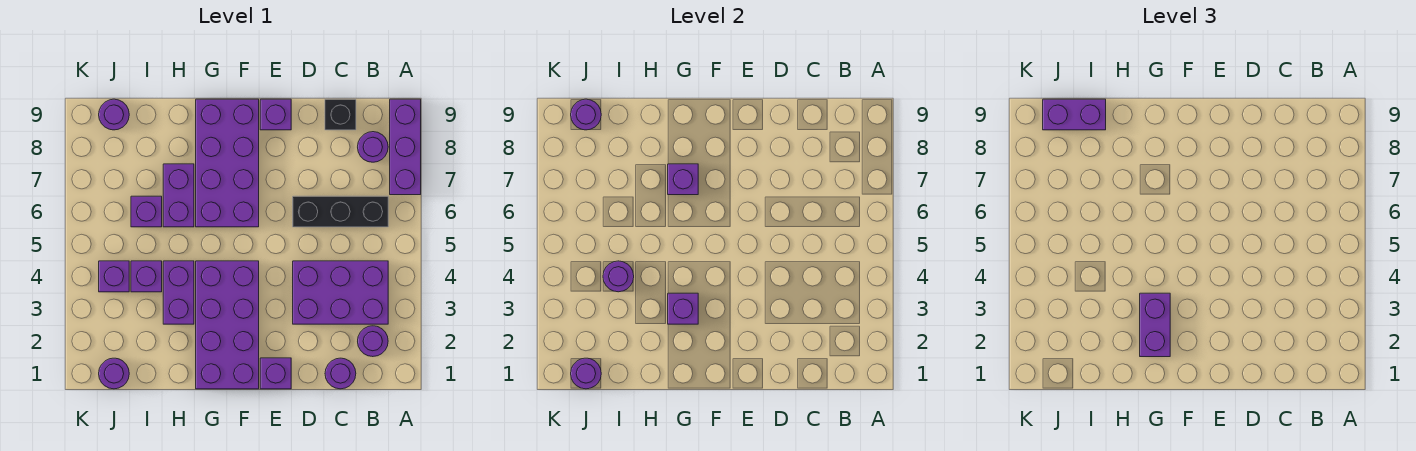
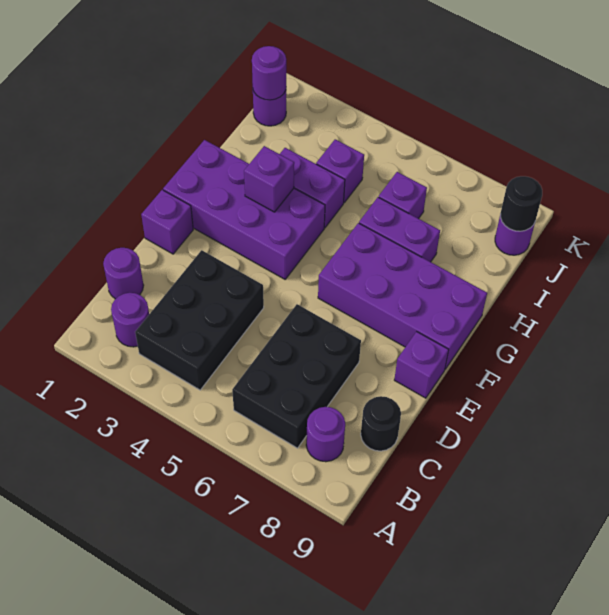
purple 1x3 brick [390,99,421,195] -> none
purple 2x3 brick [293,261,388,324] -> black 2x3 brick [135,250,264,390]
black 1x3 brick [293,196,388,227] -> black 2x3 brick [232,304,361,448]
black 1x1 brick [325,99,356,130] -> black 1x1 round brick [361,396,401,451]
purple 1x2 brick [1140,293,1170,357] -> none
purple 1x1 brick [668,164,698,195] -> none
purple 1x1 round brick [603,261,634,292] -> none
purple 1x2 brick [1043,99,1106,130] -> none
purple 1x1 brick [99,261,129,292] -> none
purple 1x1 round brick [571,99,601,130] -> black 1x1 round brick [501,176,542,231]

